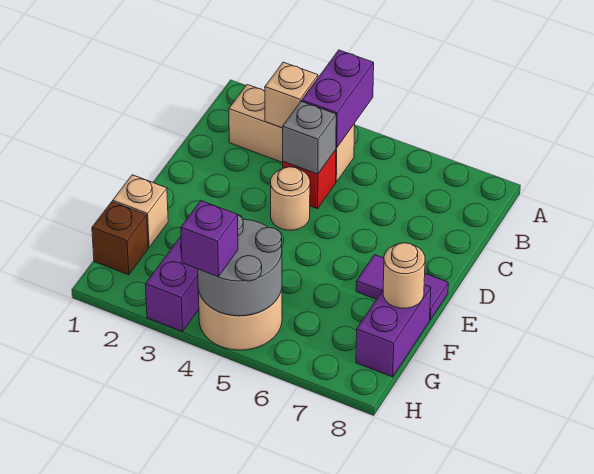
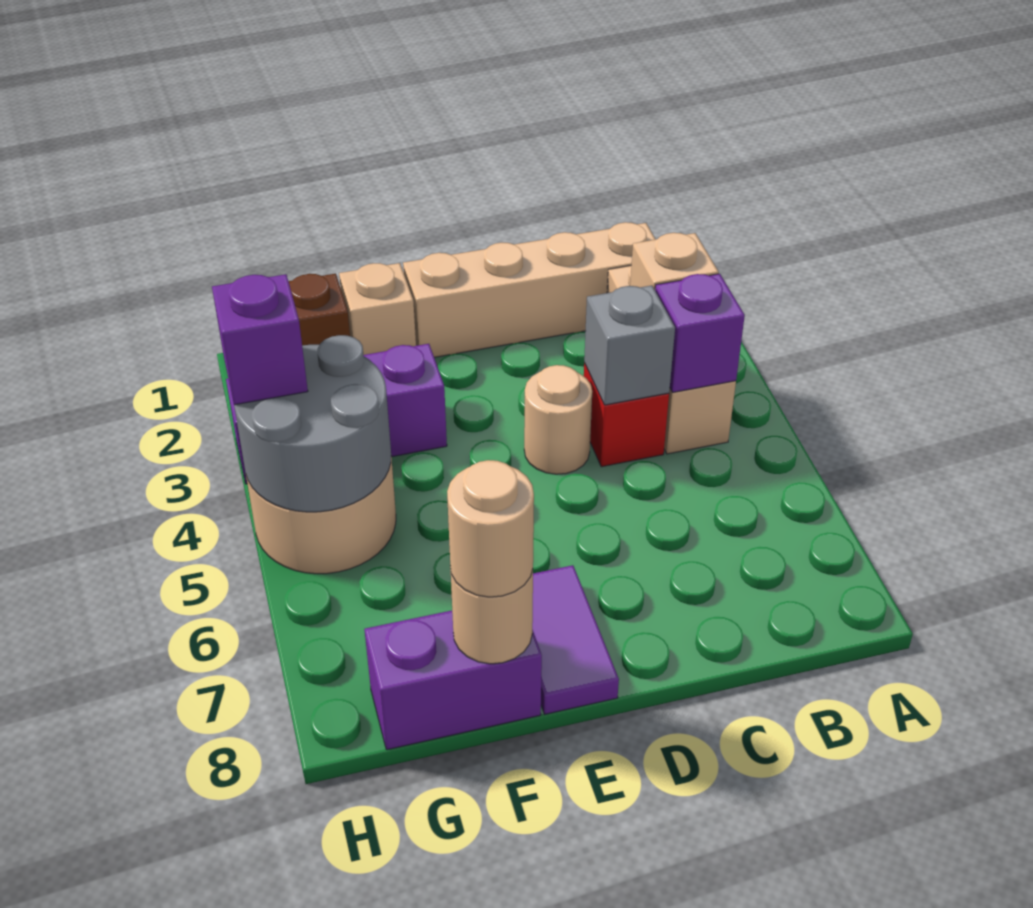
purple 1x2 brick [302,50,374,148] -> purple 1x1 brick [655,274,745,392]
none -> tan 1x4 brick [403,222,656,357]
none -> tan 1x1 round brick [447,460,534,597]

